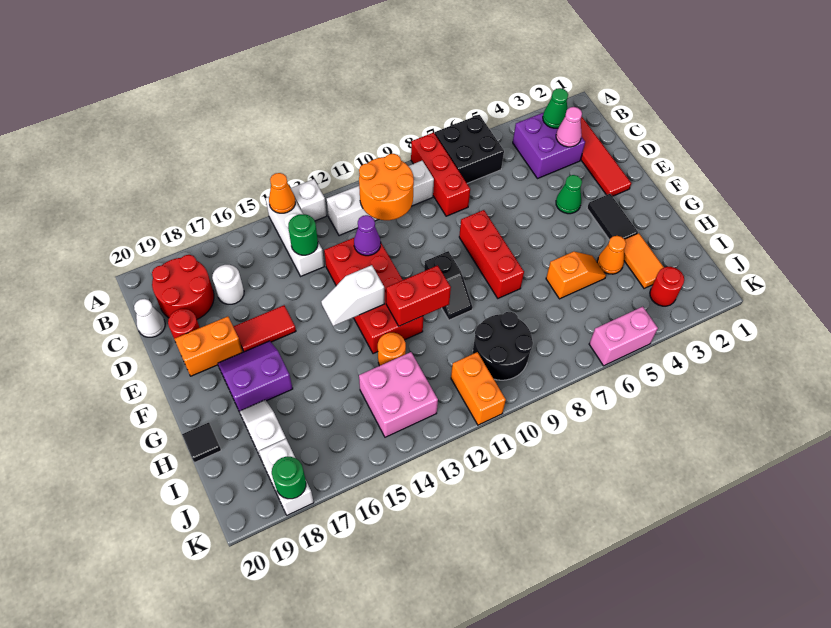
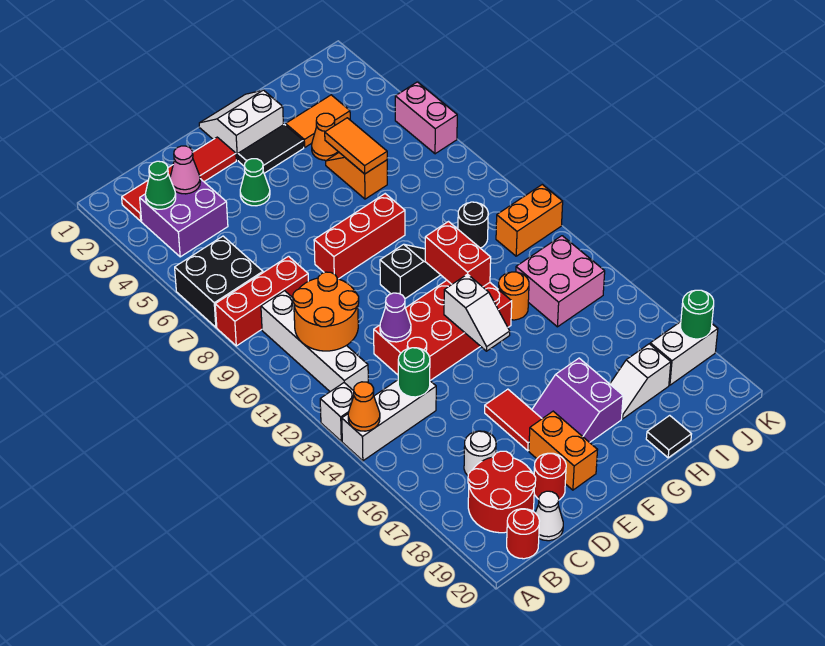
none -> white 2x2 slope [199,90,283,160]
none -> orange 1x2 tile [325,118,387,174]
black 2x2 round brick [473,312,533,380] -> black 1x1 round brick [458,202,488,248]
red 1x1 round brick [650,267,684,306] -> red 1x1 round brick moved to [507,509,540,559]

